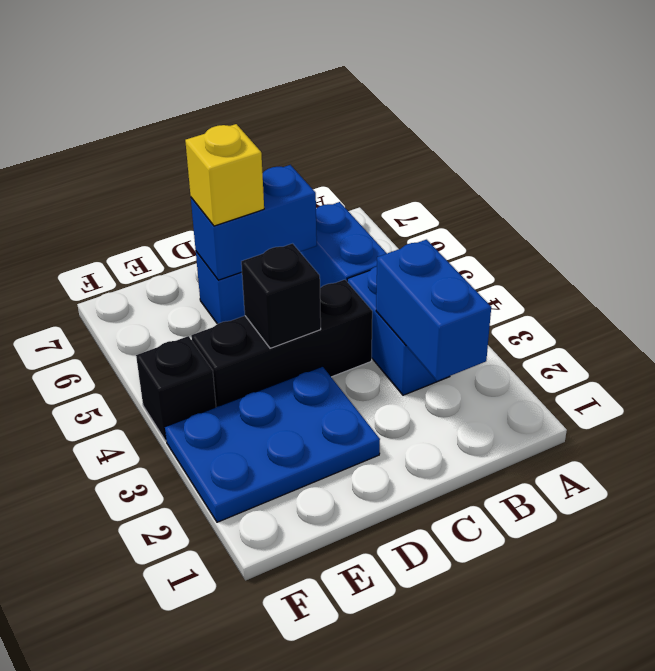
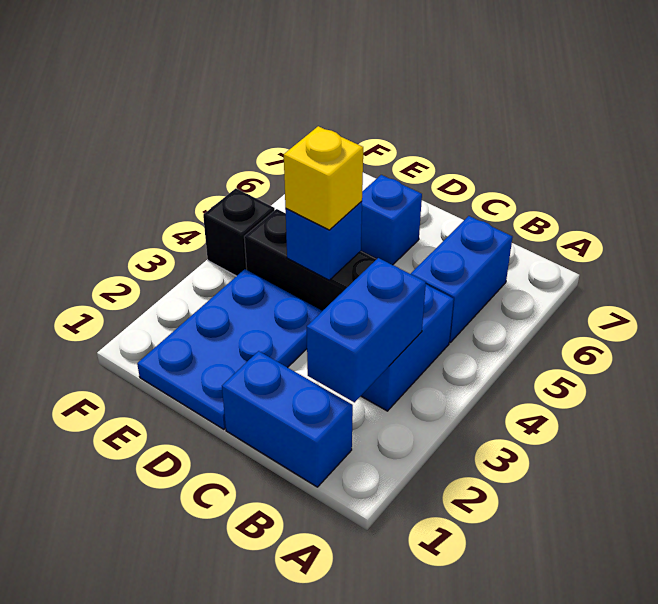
blue 1x2 brick [191,165,317,280] -> blue 1x2 brick moved to [222,351,353,487]
blue 2x3 plate [165,366,380,522] -> blue 2x3 plate turned to [137,269,322,429]
black 1x1 brick [241,244,321,348] -> blue 1x1 brick [285,201,362,280]
yellow 1x1 brick [185,124,264,226] -> yellow 1x1 brick moved to [284,126,363,230]

